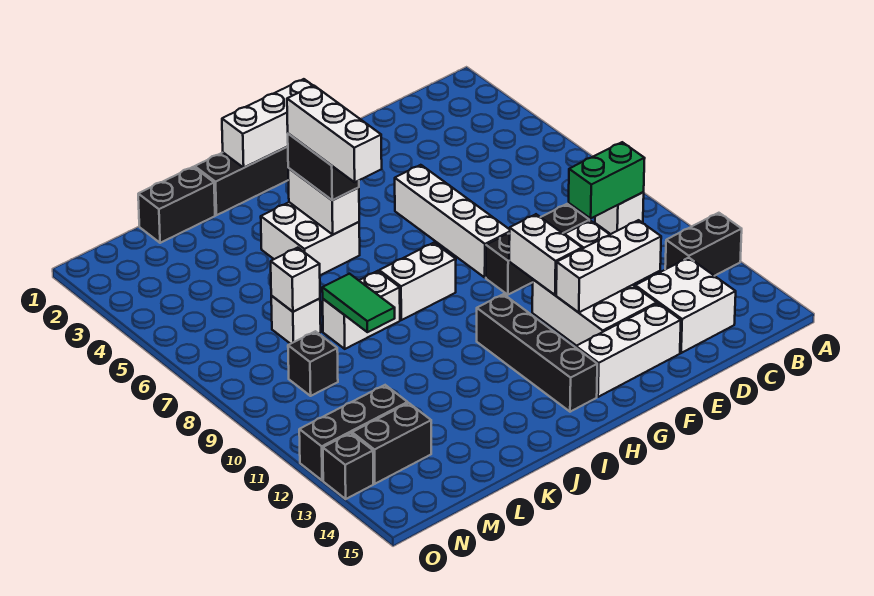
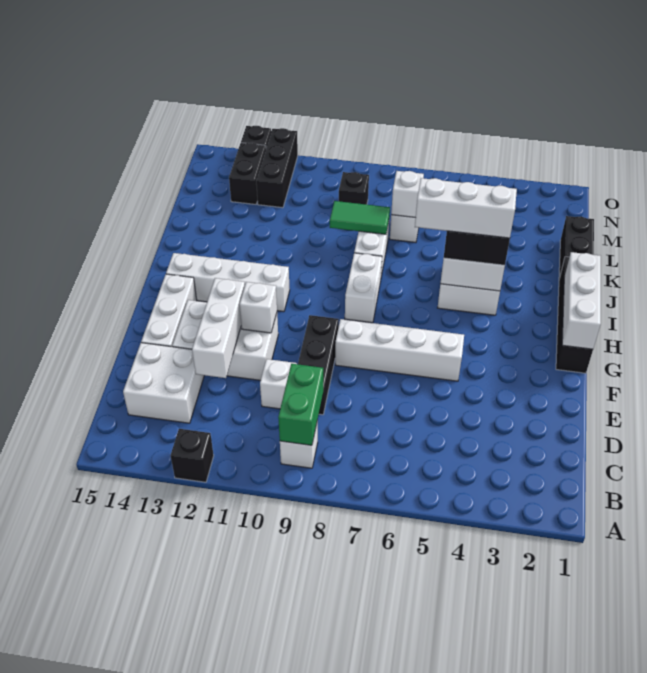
black 1x2 brick [665,213,742,276] -> black 1x1 brick [171,429,214,482]
white 1x2 brick [509,214,582,295] -> white 1x1 brick [240,282,277,333]
black 1x4 brick [477,294,597,412] -> white 1x4 brick [166,253,290,312]

